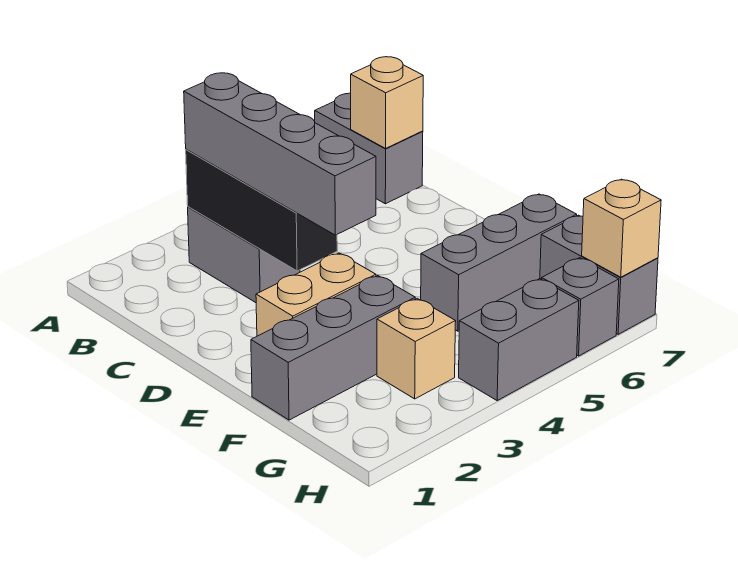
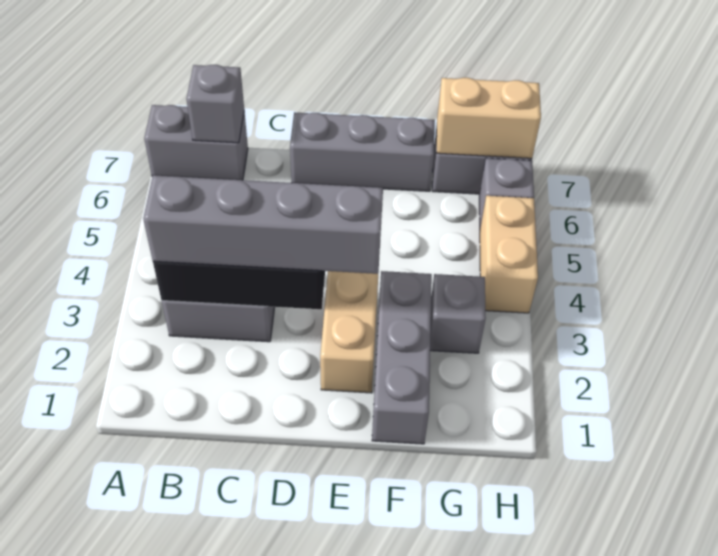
tan 1x1 brick [351,57,423,148] -> grey 1x1 brick [186,65,244,143]
grey 1x3 brick [421,194,577,331] -> grey 1x3 brick turned to [290,112,435,191]
tan 1x1 brick [377,298,456,399] -> grey 1x1 brick [430,274,486,353]
grey 1x2 brick [459,279,579,400] -> tan 1x2 brick [480,196,538,313]
tan 1x1 brick [582,179,661,277] -> tan 1x2 brick [437,78,541,158]

